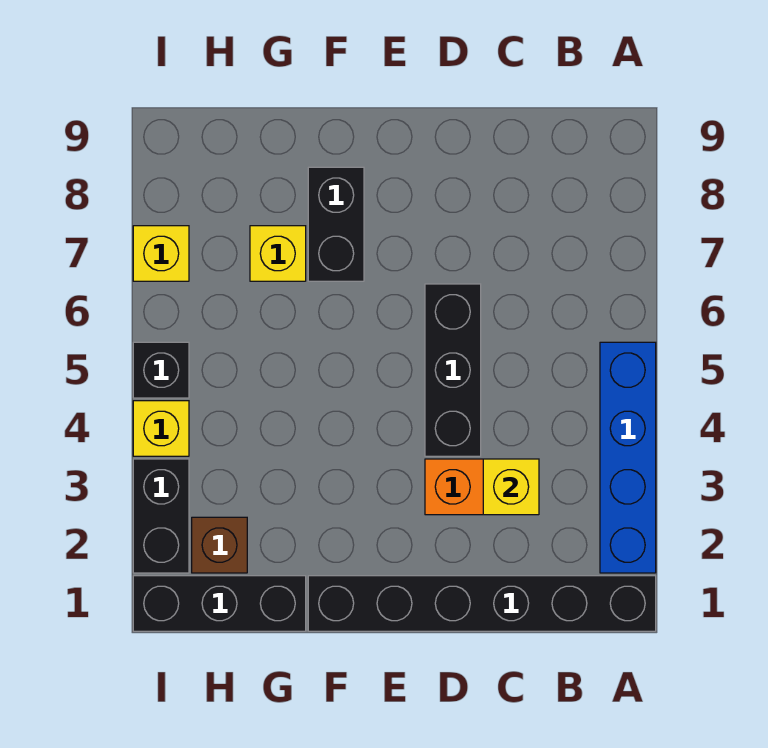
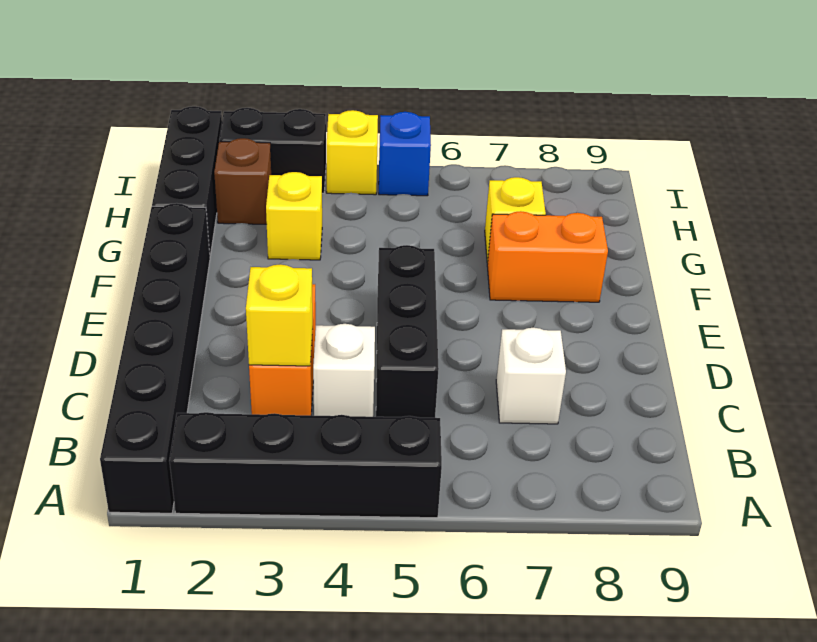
blue 1x4 brick [600,342,656,573] -> black 1x4 brick [169,412,442,518]
none -> white 1x1 brick [313,324,375,417]
none -> white 1x1 brick [496,328,566,424]
black 1x3 brick [425,284,481,456] -> black 1x3 brick turned to [376,245,439,418]
black 1x2 brick [308,167,364,281] -> orange 1x2 brick [487,211,608,302]
black 1x1 brick [133,342,189,398] -> blue 1x1 brick [379,112,431,196]
yellow 1x1 brick [133,226,189,281] -> yellow 1x1 brick moved to [266,172,322,260]

